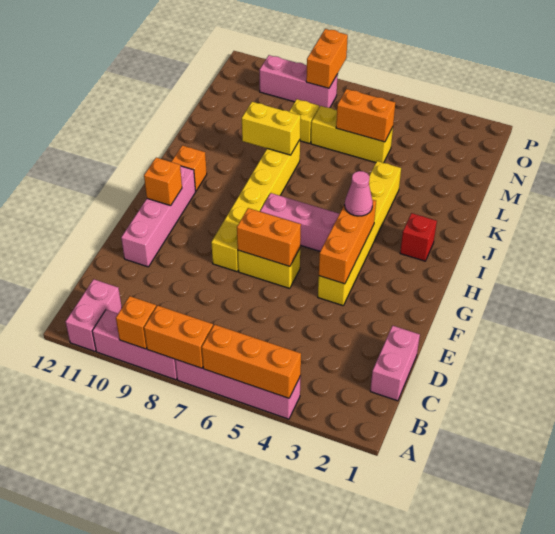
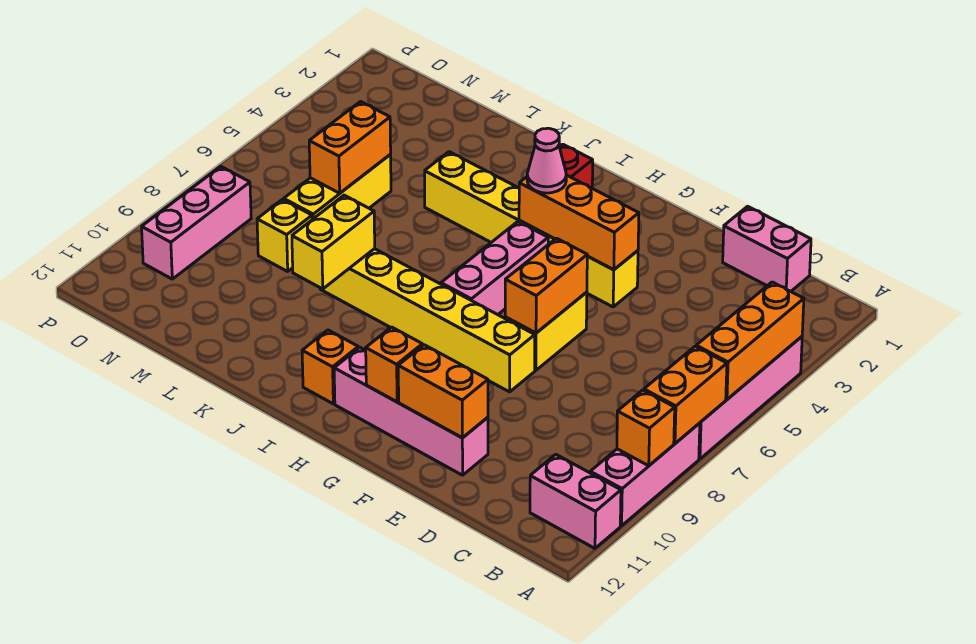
orange 1x2 brick [306,29,348,88] -> orange 1x2 brick moved to [398,345,488,438]

